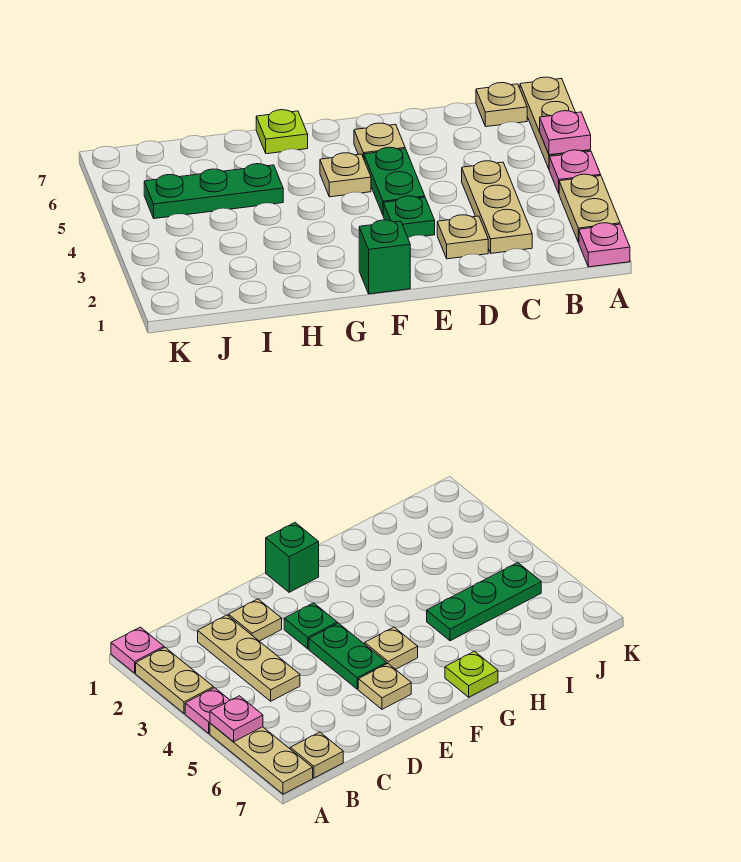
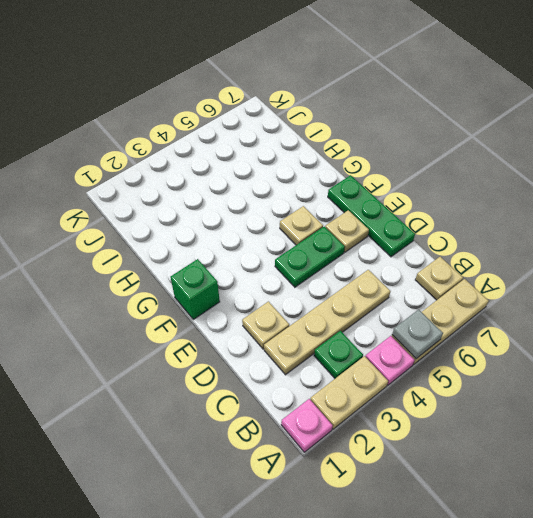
pink 1x1 plate [540,111,591,155] -> grey 1x1 plate [392,309,443,359]
tan 1x3 plate [462,161,532,253] -> tan 1x4 plate [264,270,390,375]
green 1x1 plate [383,196,435,238] -> green 1x1 plate moved to [314,331,363,378]
lime 1x1 plate [256,110,308,154] -> none
green 1x3 plate [144,164,283,219] -> green 1x3 plate moved to [328,175,415,257]

